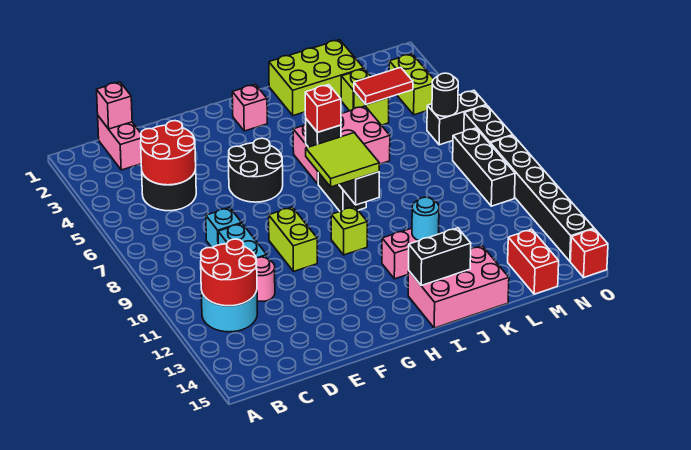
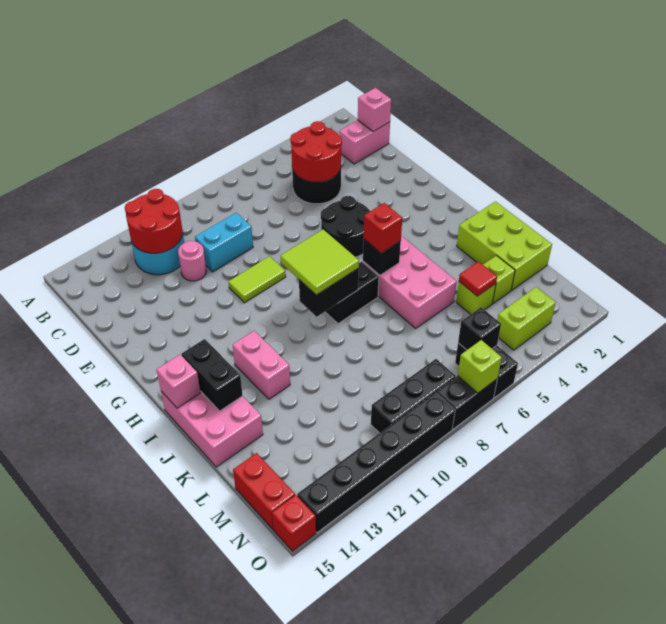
cyan 1x1 brick [206,208,242,247] -> none
lime 1x2 brick [269,207,317,272] -> lime 1x2 tile [229,256,286,303]
pink 1x1 brick [232,84,267,131] -> pink 1x1 brick moved to [156,355,201,408]
lime 1x1 brick [331,207,367,255] -> lime 1x1 brick moved to [458,340,502,393]
cyan 1x1 round brick [412,197,439,241] -> none
red 1x2 tile [354,67,413,105] -> red 1x1 tile [459,261,497,296]
red 1x2 brick [508,229,559,294] -> red 1x2 brick turned to [233,453,295,529]
black 1x1 round brick [432,73,458,116] -> black 1x1 brick [458,307,501,350]

